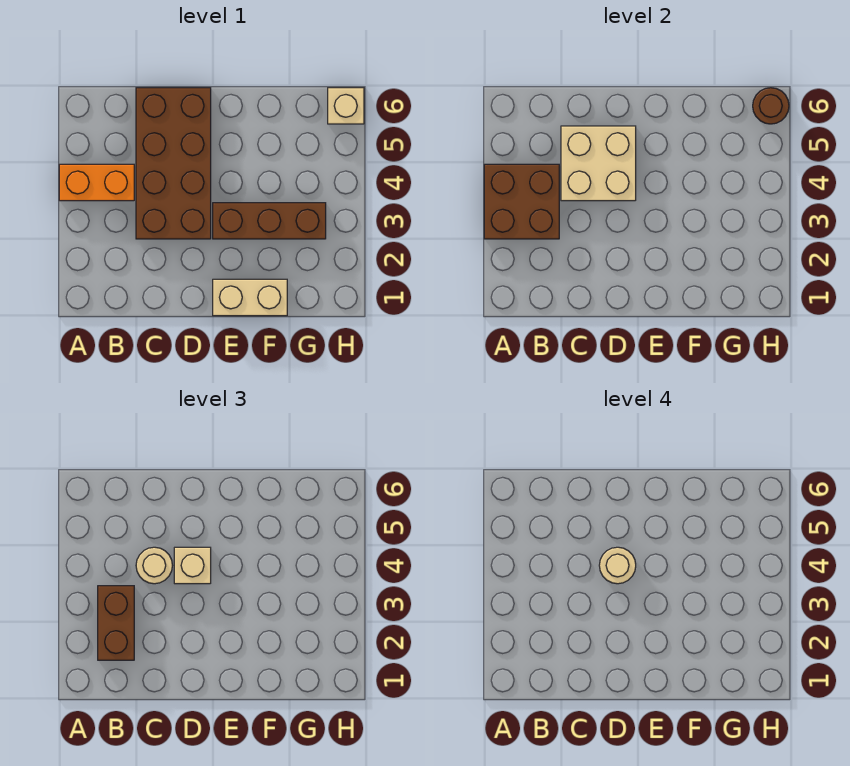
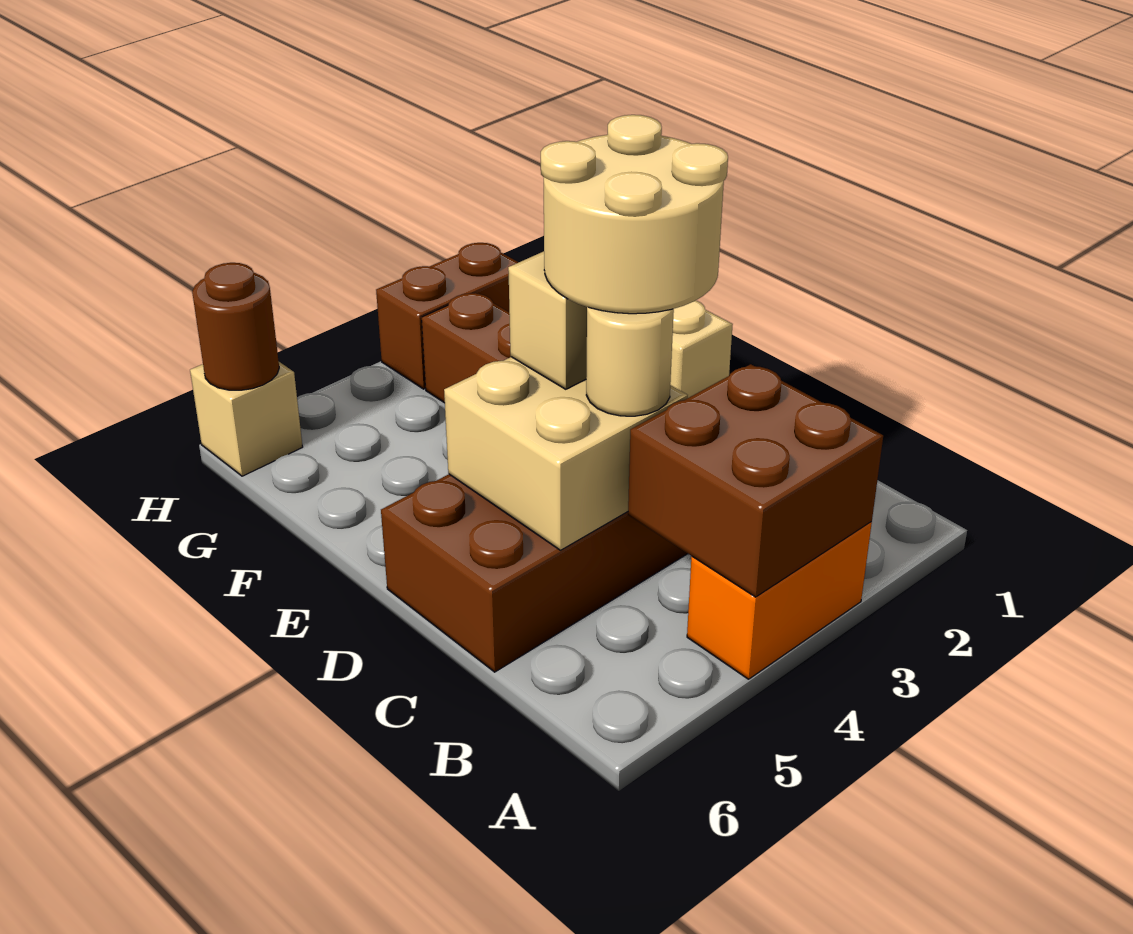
orange 1x2 brick [59,164,134,201] -> orange 1x2 brick turned to [687,522,872,679]
brown 1x2 brick [98,586,134,660] -> brown 1x2 brick moved to [376,243,519,389]
tan 1x1 round brick [599,547,636,584] -> tan 2x2 round brick [541,115,728,314]

